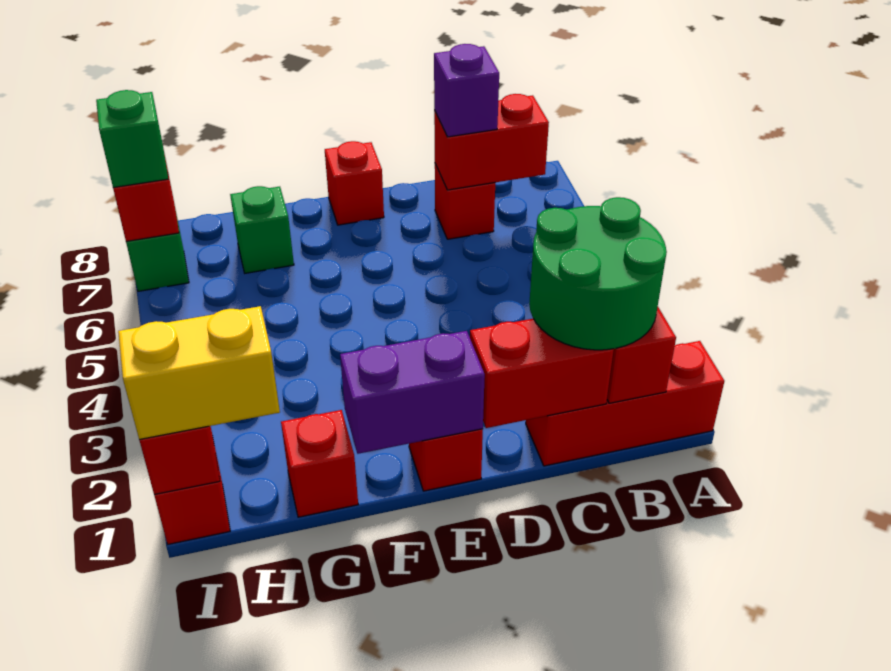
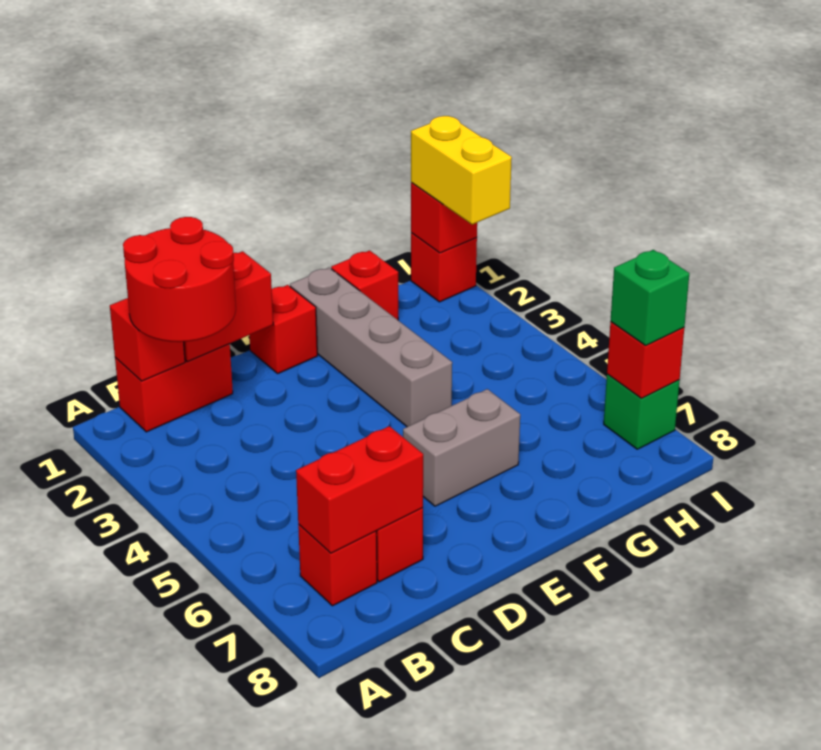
red 1x3 brick [526,341,724,466] -> red 1x2 brick [115,344,233,432]
green 2x2 round brick [529,197,667,350] -> red 2x2 round brick [123,217,236,342]
purple 1x1 brick [434,44,499,137] -> none
purple 1x2 brick [340,331,485,454] -> none
none -> grey 1x2 brick [403,389,520,506]
red 1x1 brick [325,141,384,225] -> red 1x1 brick moved to [298,525,377,606]
none -> grey 1x4 brick [290,268,452,427]
green 1x1 brick [230,186,294,273] -> none
yellow 1x2 brick [118,306,280,440] -> yellow 1x2 brick turned to [411,116,512,225]

